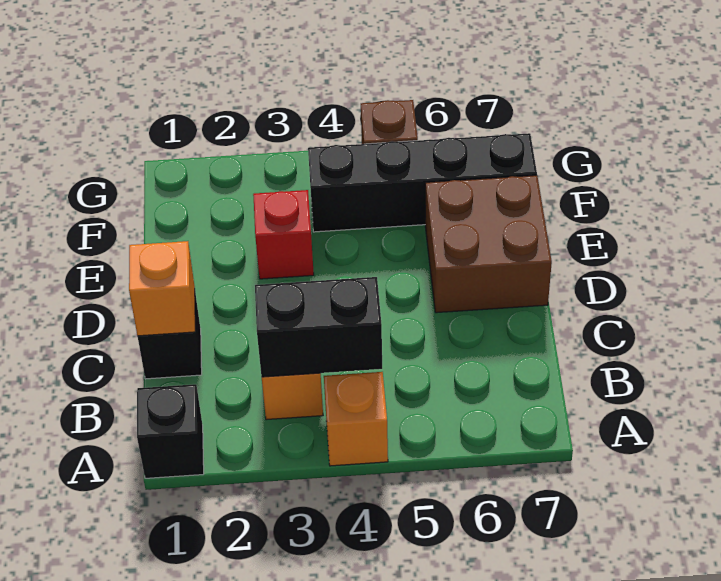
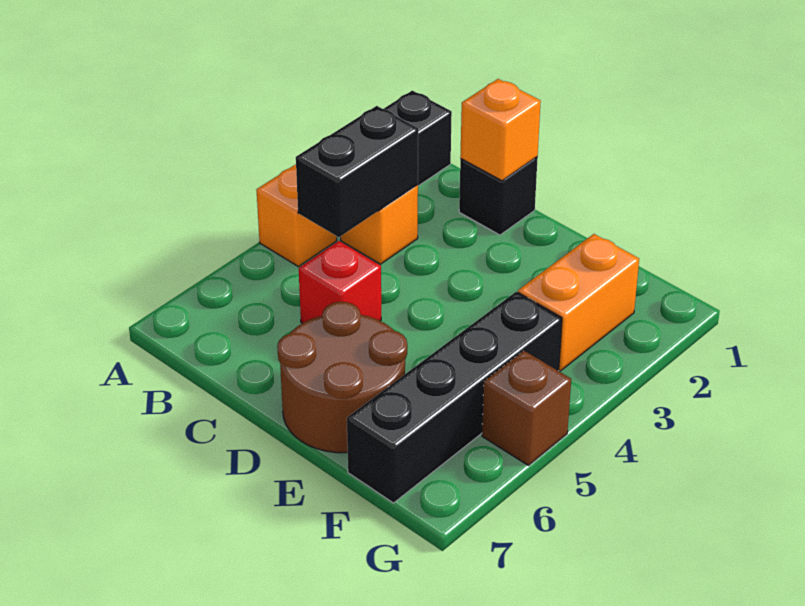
brown 2x2 brick [425,175,552,313] -> brown 2x2 round brick [277,302,407,453]
red 1x1 brick [253,190,314,279] -> red 1x1 brick moved to [299,241,381,323]
none -> orange 1x2 brick [518,234,639,371]

